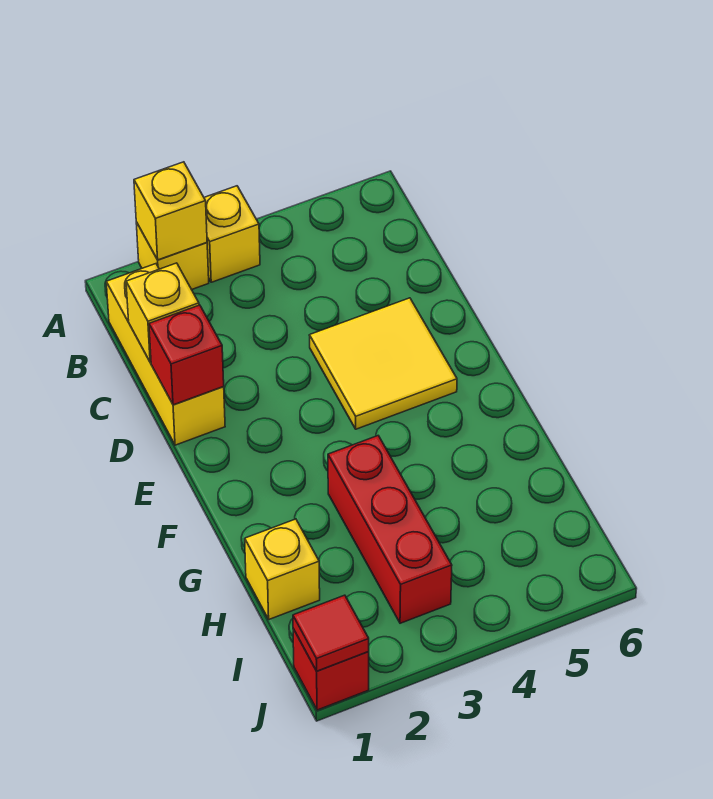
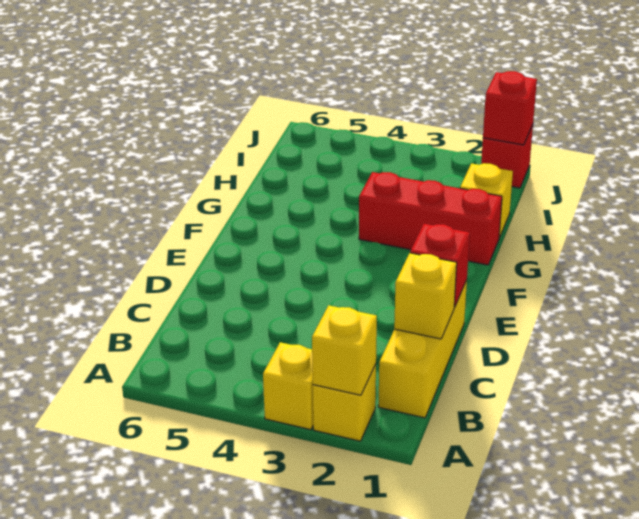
yellow 2x2 tile [309,298,457,429] -> none
red 1x3 brick [328,436,452,623] -> red 1x3 brick turned to [359,172,502,265]
red 1x1 tile [293,595,369,671] -> red 1x1 brick [483,71,537,145]

